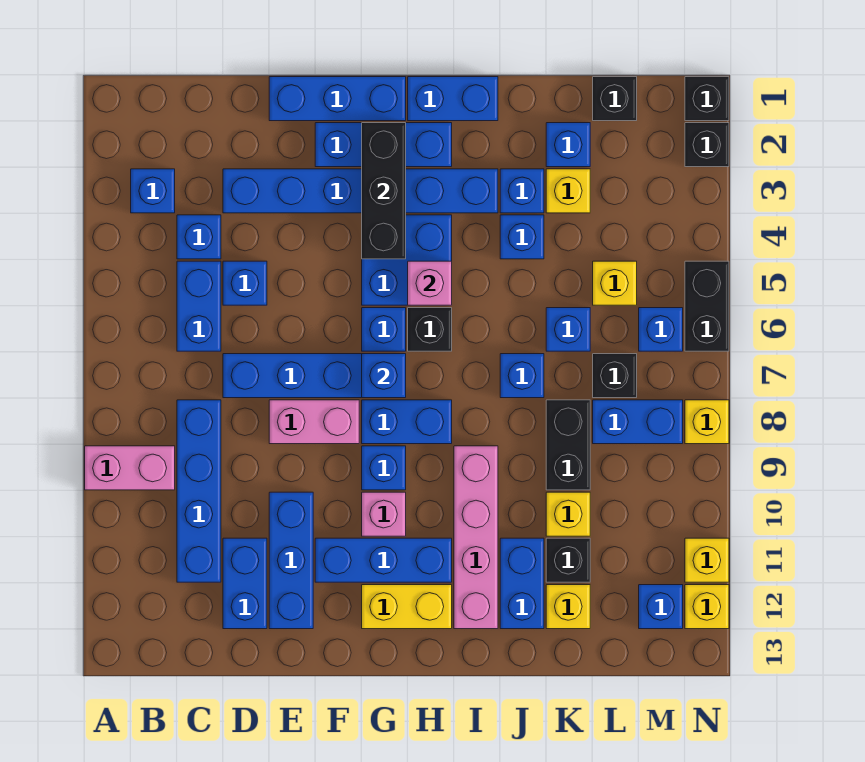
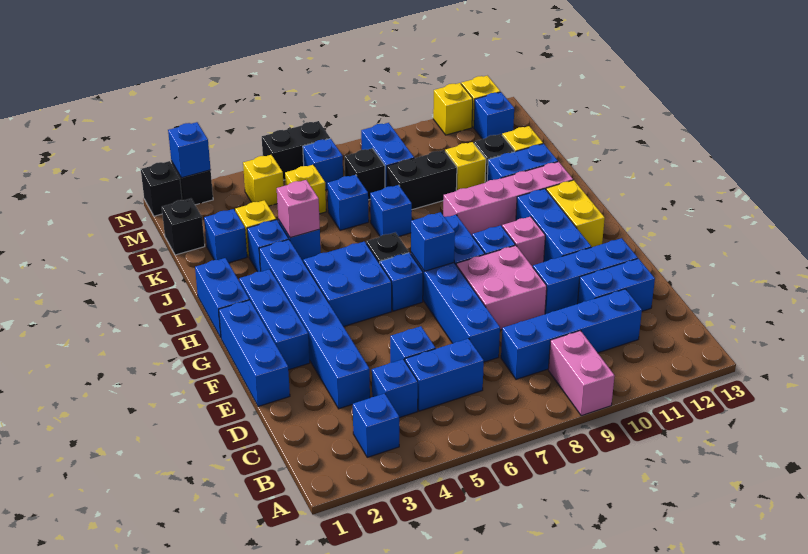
pink 1x2 brick [269,400,359,444] -> pink 2x2 brick [456,245,547,330]
black 1x3 brick [362,123,406,259] -> none
pink 1x1 brick [408,261,452,305] -> pink 1x1 brick moved to [277,180,320,238]
none -> blue 1x1 brick [168,122,211,178]
yellow 1x1 brick [685,400,729,444] -> yellow 1x1 brick moved to [243,155,284,206]

